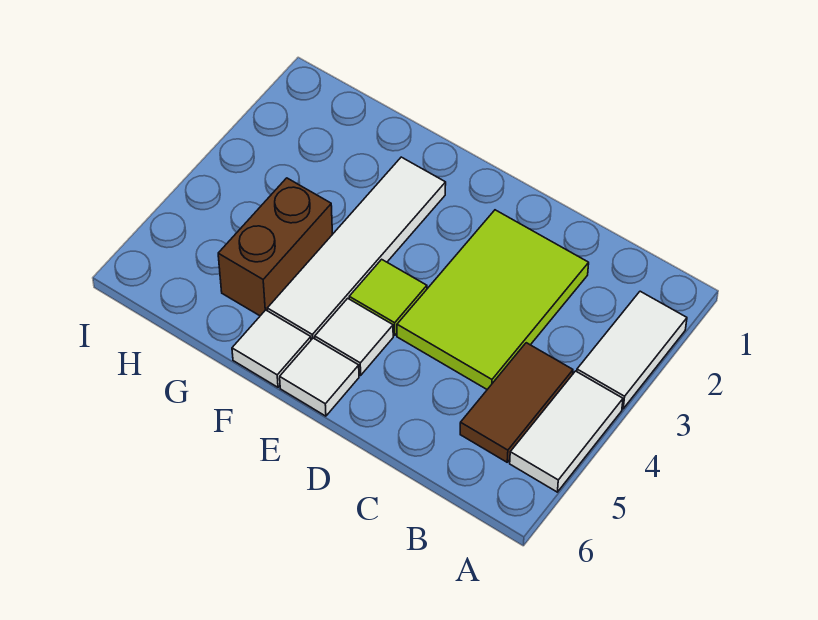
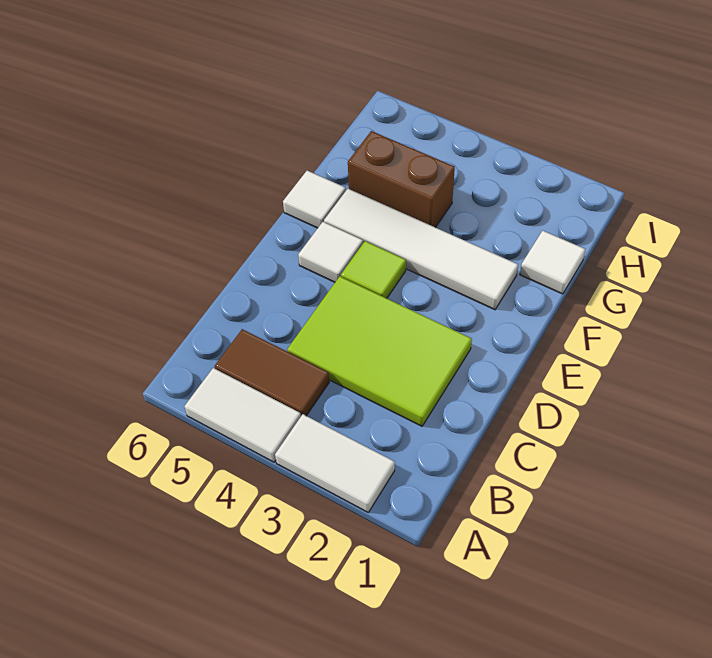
white 1x1 tile [280,338,359,416] -> white 1x1 tile moved to [520,231,585,294]

